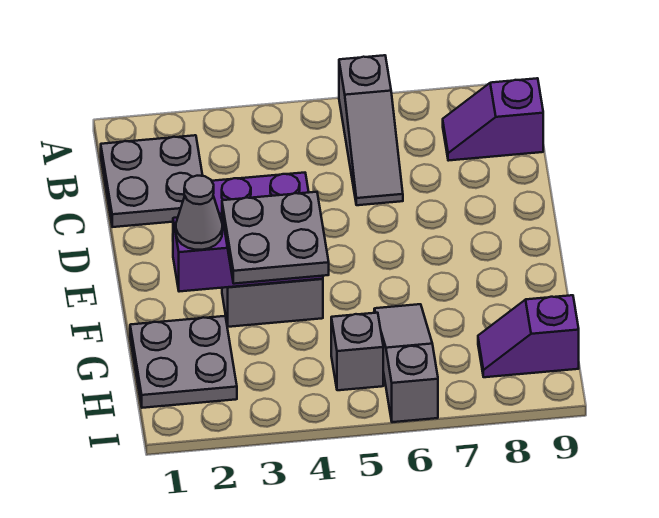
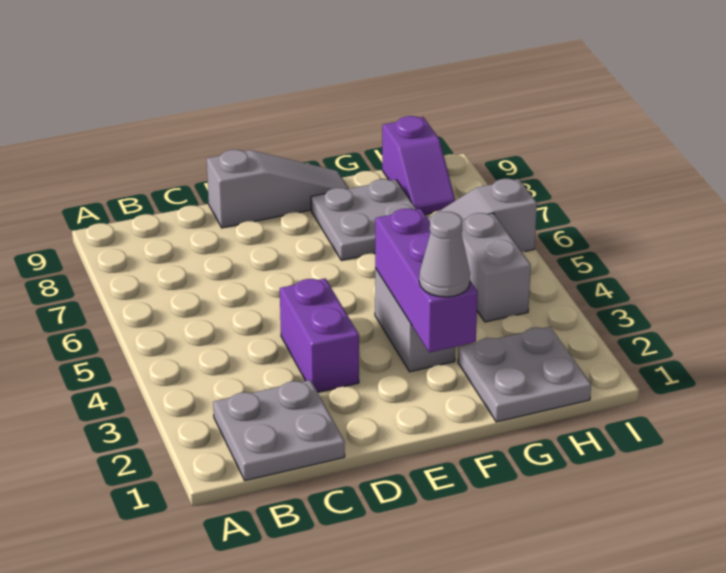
grey 1x3 slope [339,55,403,205] -> grey 1x3 slope moved to [207,150,349,228]
purple 1x2 slope [443,78,543,161] -> none
grey 2x2 plate [222,192,329,284] -> grey 2x2 plate moved to [311,179,416,261]
grey 1x1 brick [331,313,383,390] -> grey 1x2 brick [461,213,531,322]

